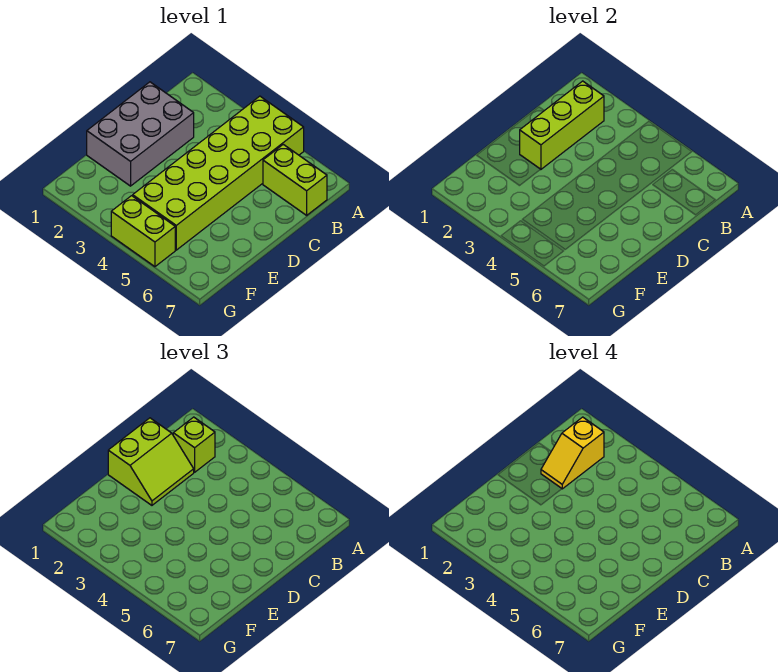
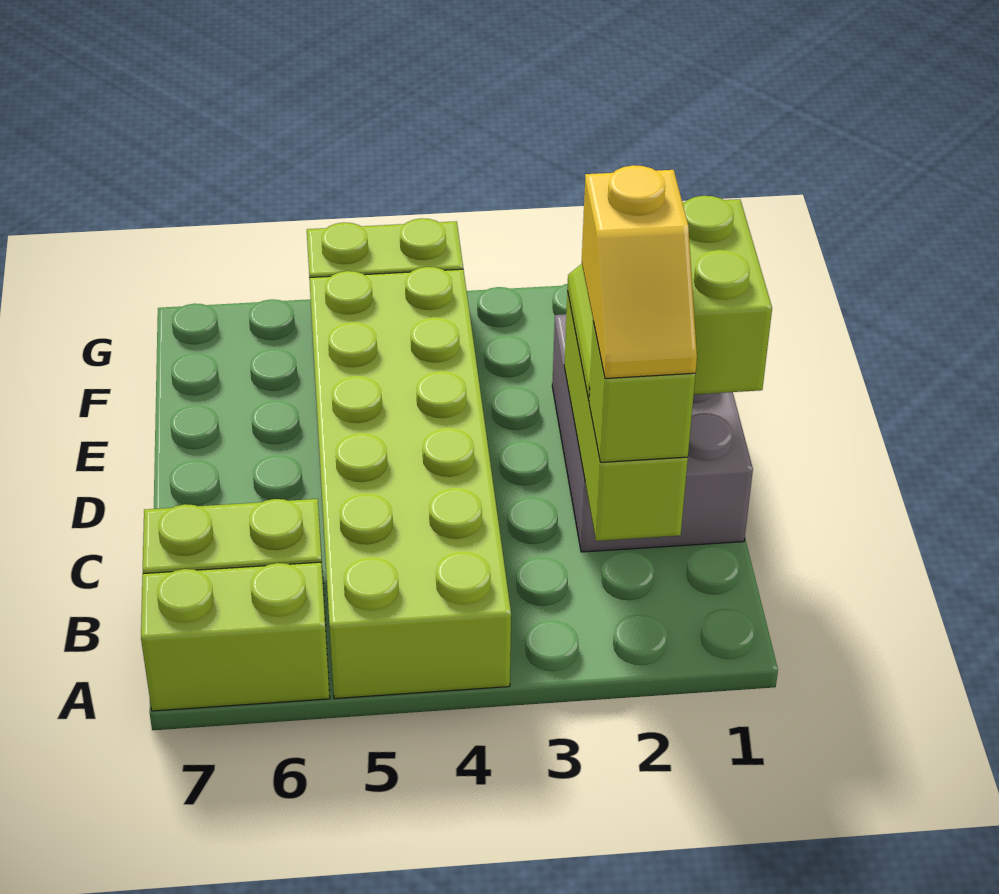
none -> lime 1x2 brick [141,562,330,711]
yellow 1x2 slope [541,417,604,489] -> yellow 1x2 slope turned to [582,165,697,379]

